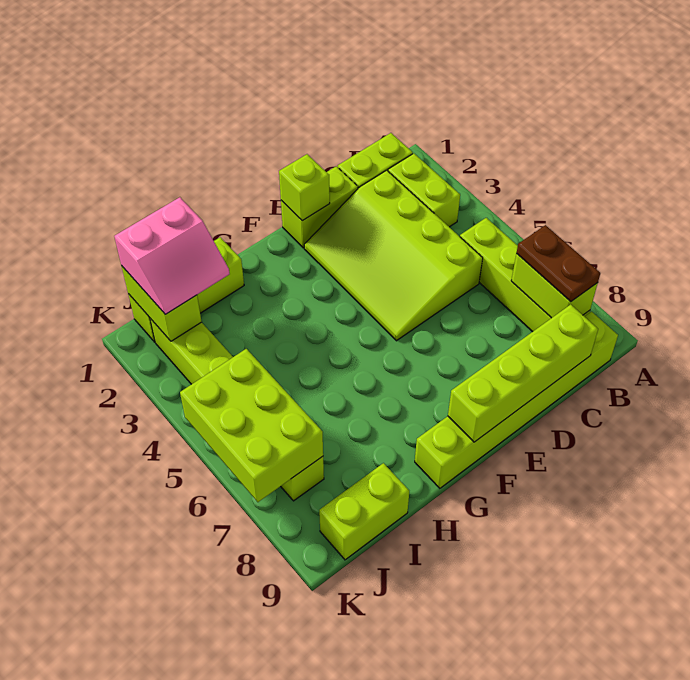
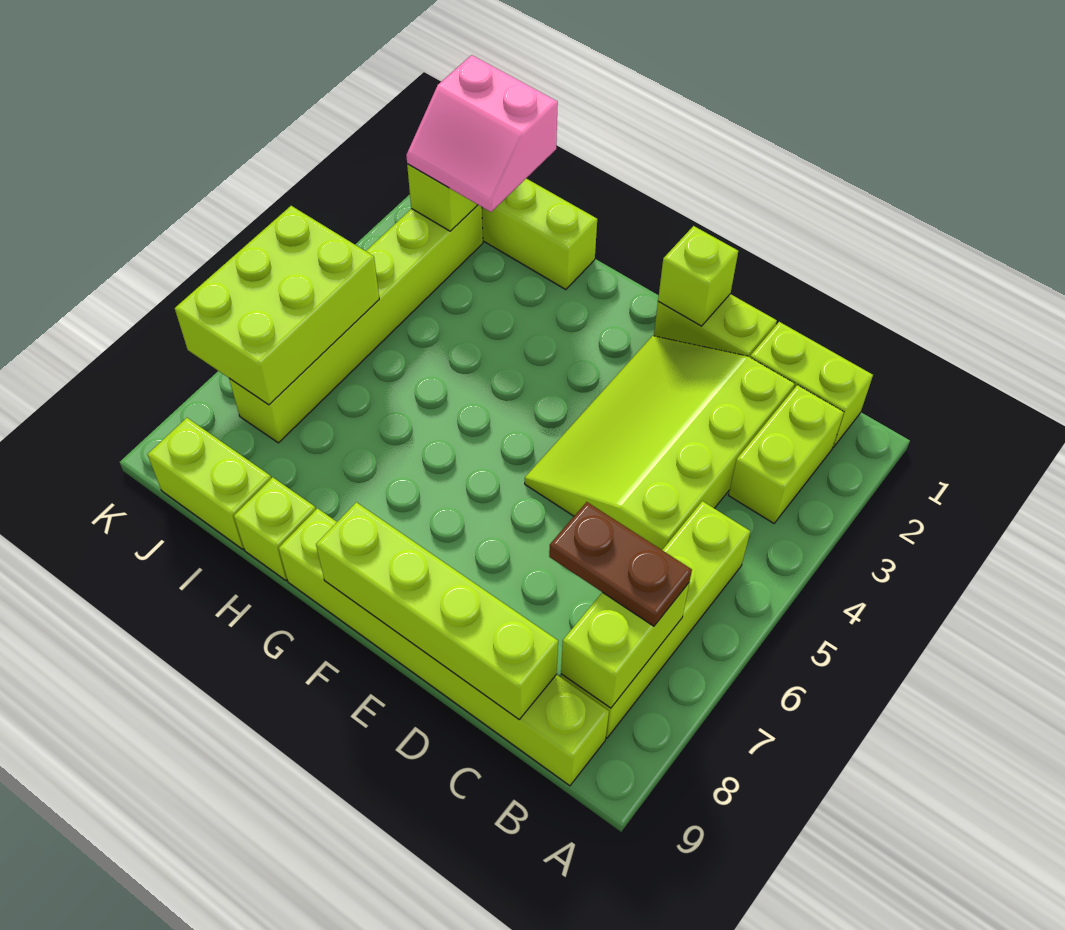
brown 1x2 plate [516,225,600,302] -> brown 1x2 plate turned to [549,502,692,626]
none -> lime 1x1 brick [234,477,316,580]

